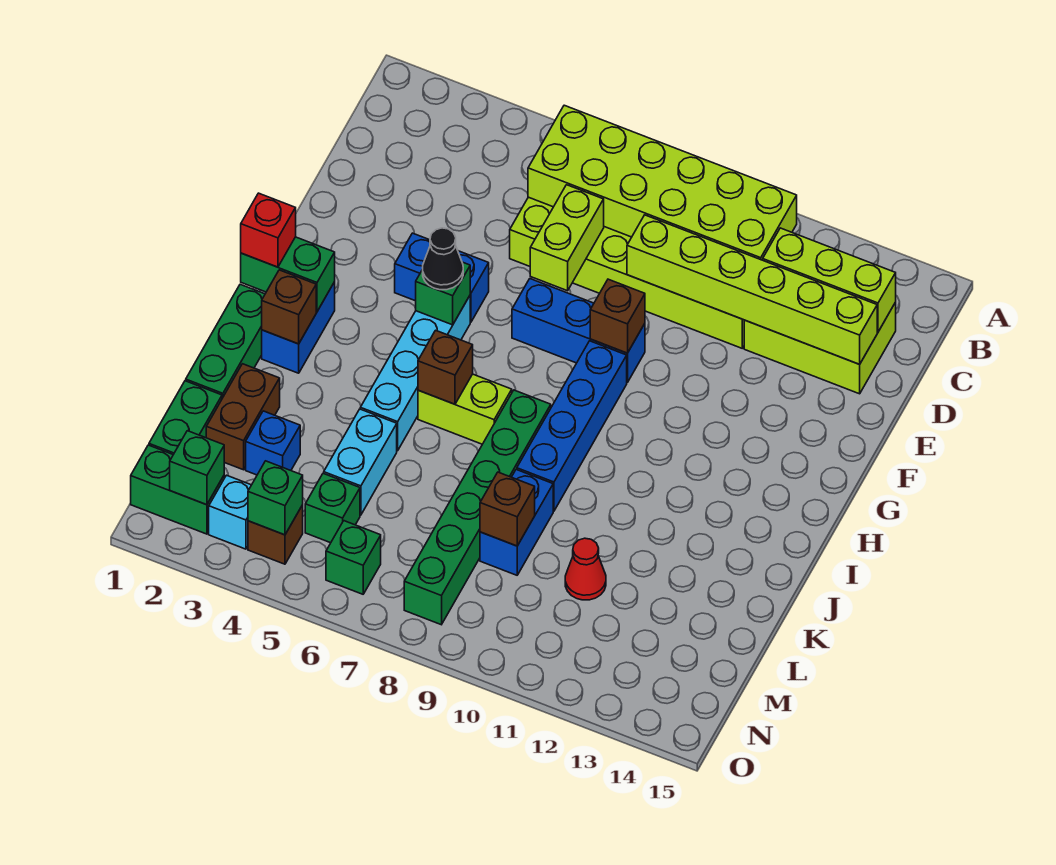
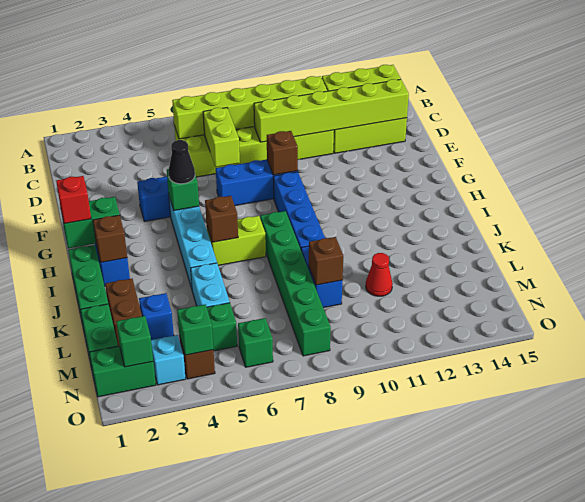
lime 2x6 brick [528,105,797,260] -> lime 1x6 brick [172,76,327,139]

